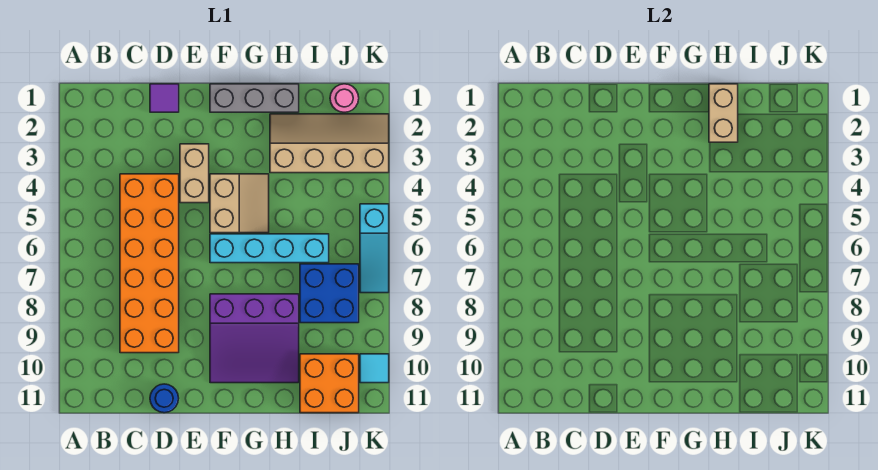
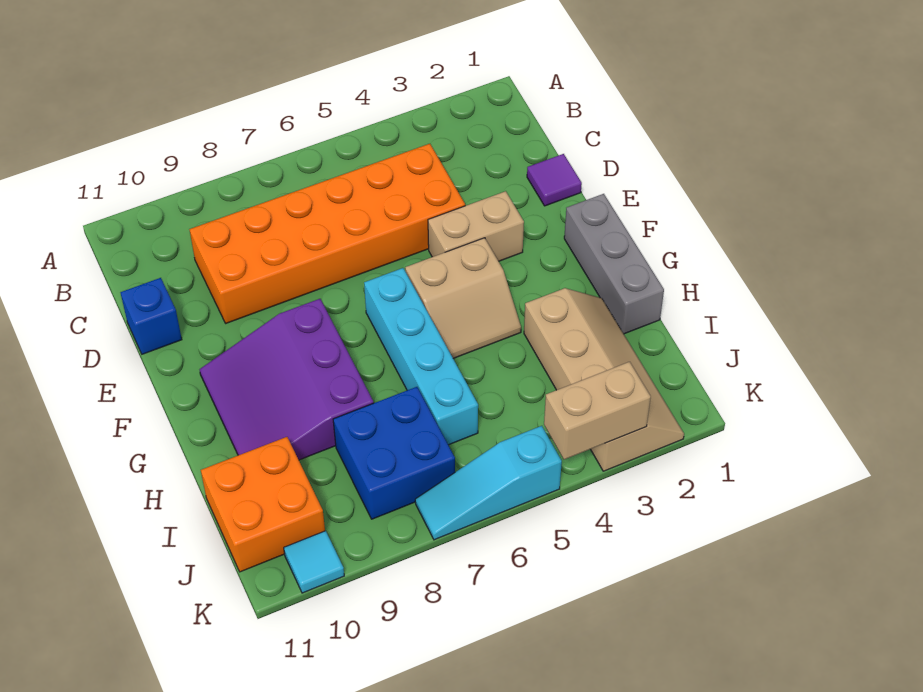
blue 1x1 round brick [150,384,179,413] -> blue 1x1 brick [120,278,182,354]
tan 1x2 brick [709,84,738,142] -> tan 1x2 brick moved to [544,362,651,459]
pink 1x1 round brick [330,84,359,112] -> none

